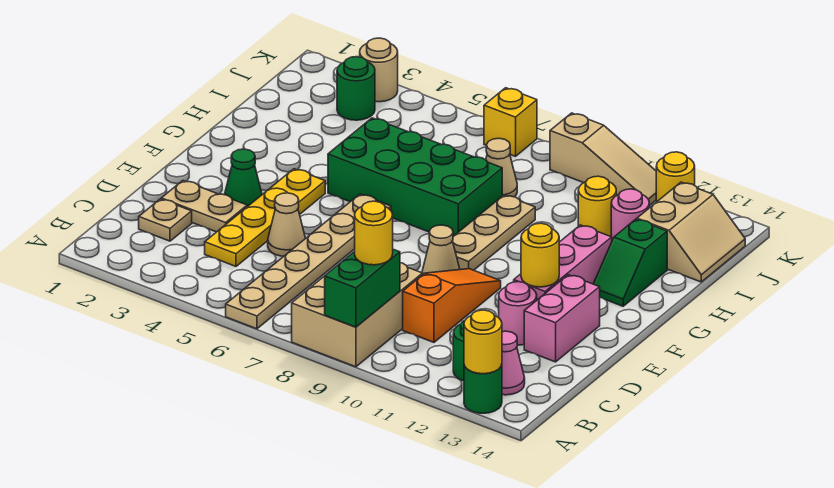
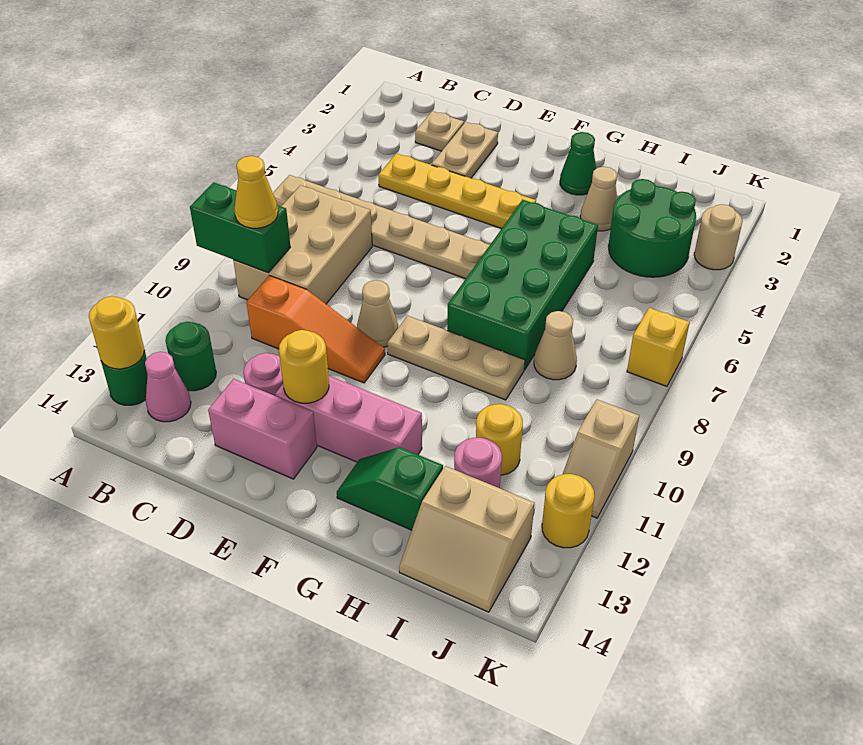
tan 2x3 brick [292,263,423,367] -> tan 2x3 brick turned to [233,185,372,304]
yellow 1x1 round brick [355,201,393,265] -> yellow 1x1 cone [234,156,278,228]
tan 1x1 cone [268,193,306,256] -> tan 1x1 cone moved to [580,167,617,231]
green 1x1 cone [225,149,262,207] -> green 1x1 cone moved to [560,132,596,195]
green 1x1 round brick [337,57,375,120] -> green 2x2 round brick [608,179,696,277]
tan 1x3 slope [550,113,656,206] -> tan 1x2 slope [562,400,639,518]

